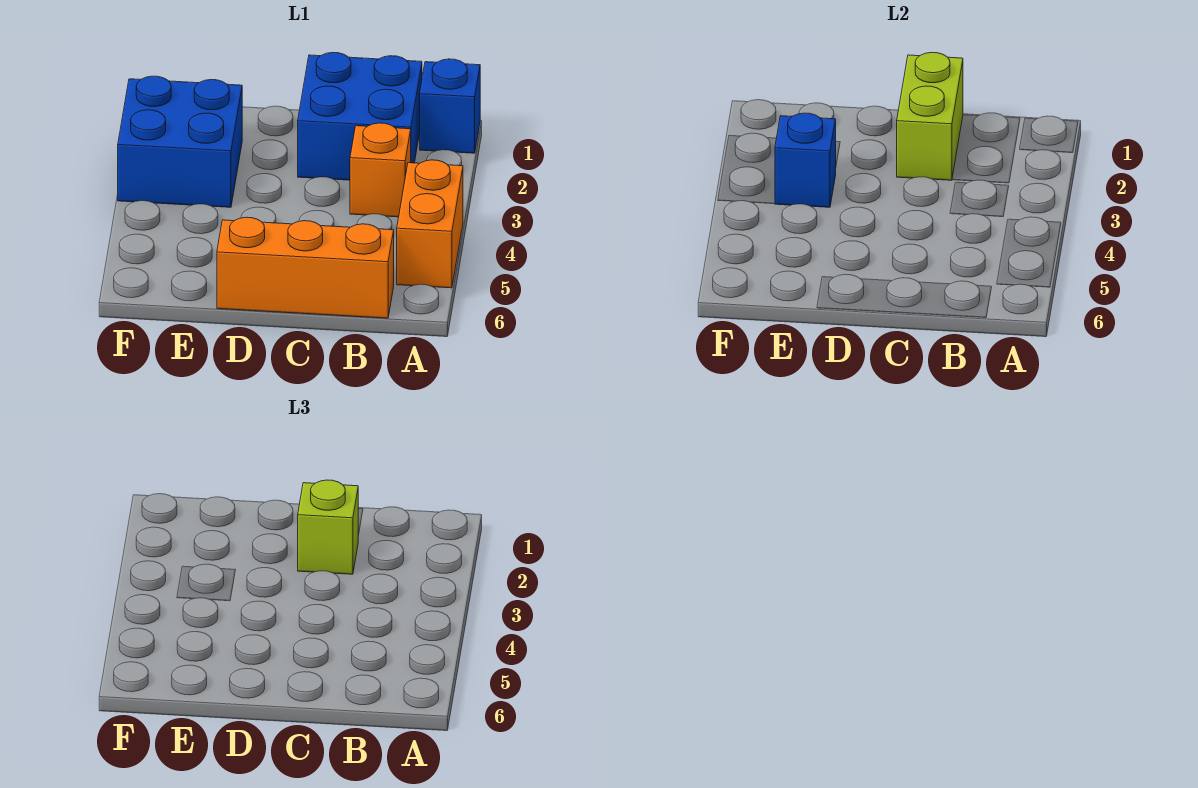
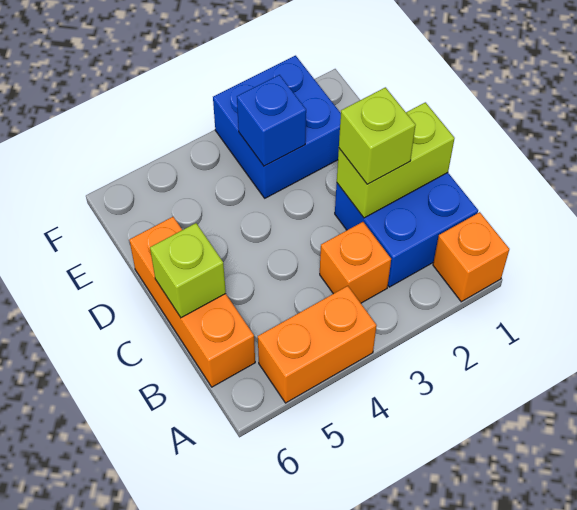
blue 1x1 brick [420,59,480,153] -> orange 1x1 brick [433,212,509,302]
none -> lime 1x1 brick [150,223,226,318]

